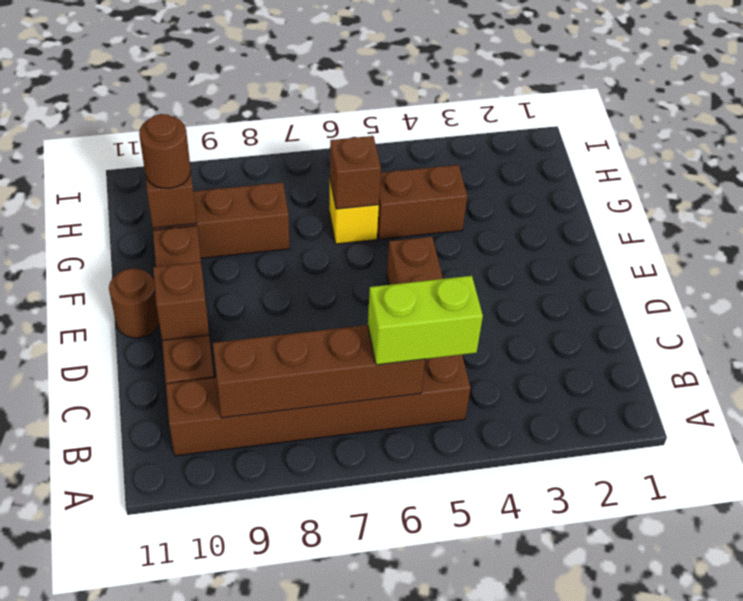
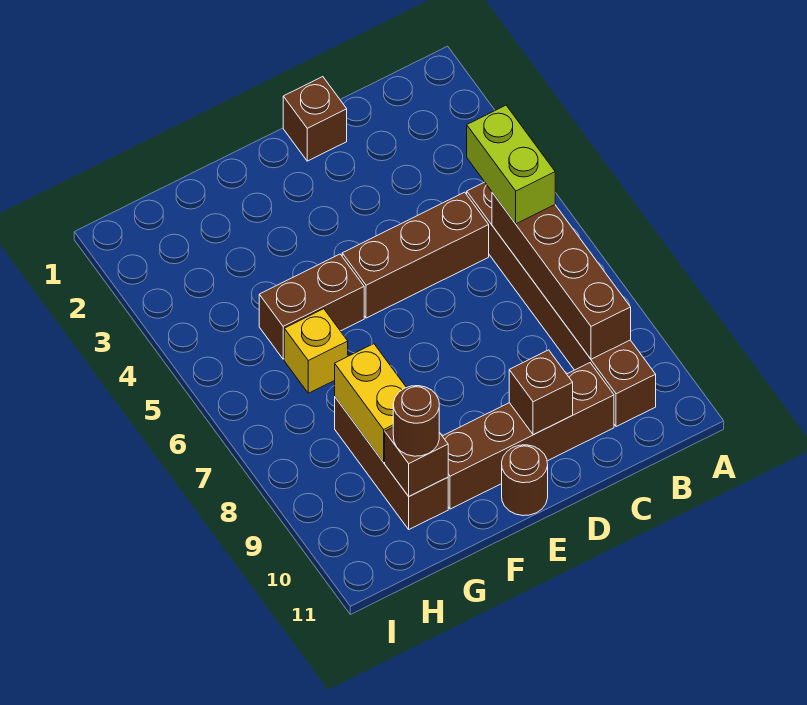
brown 1x2 brick [377,165,467,239] -> brown 1x2 brick turned to [259,254,364,359]
brown 1x1 brick [330,136,381,209] -> brown 1x1 brick moved to [283,77,347,161]
none -> yellow 1x2 brick [335,344,406,462]

